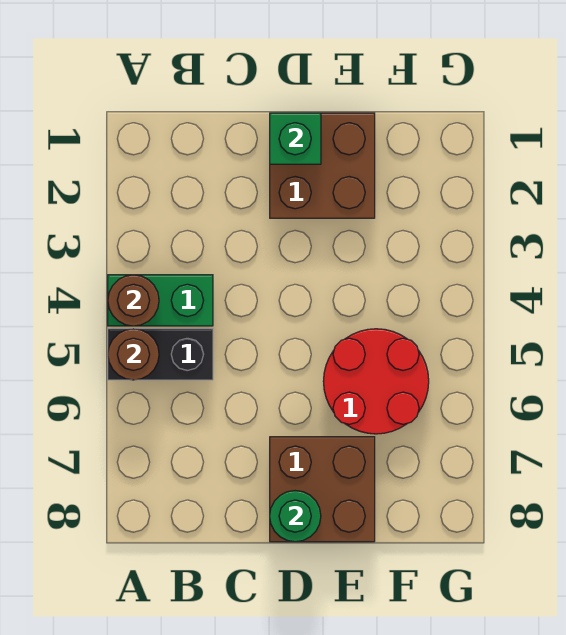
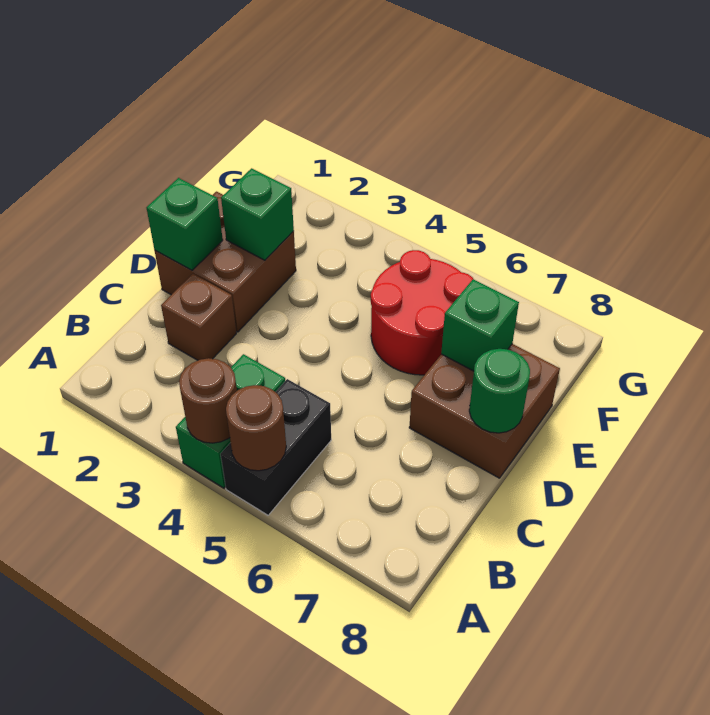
none -> brown 1x1 brick [161,274,236,360]
none -> green 1x1 brick [221,168,294,260]
none -> green 1x1 brick [441,279,519,371]

